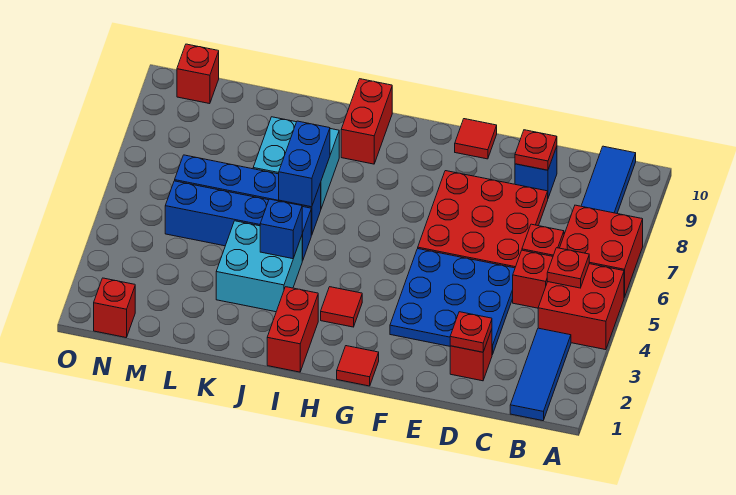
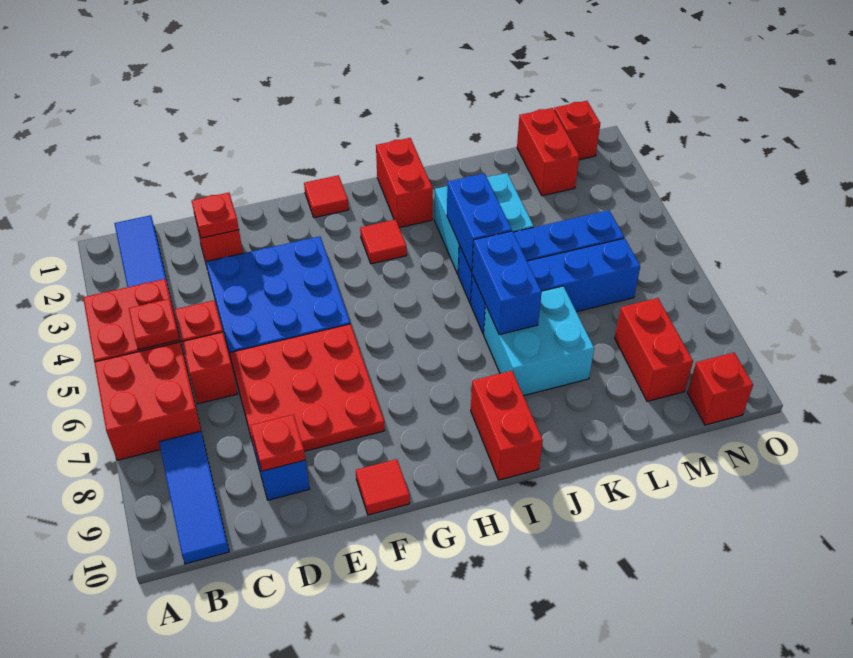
blue 1x1 brick [260,199,302,259] -> blue 1x2 brick [447,173,512,272]
none -> red 1x2 brick [517,108,579,196]
none -> red 1x2 brick [615,298,693,401]

